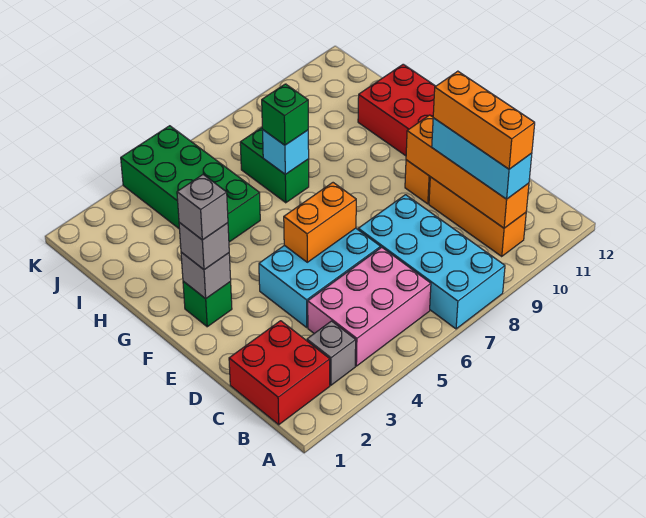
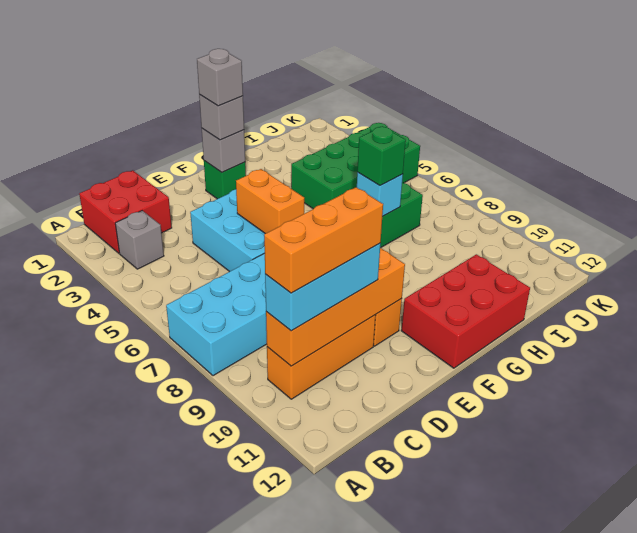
pink 2x3 brick [308,247,431,366] -> none

